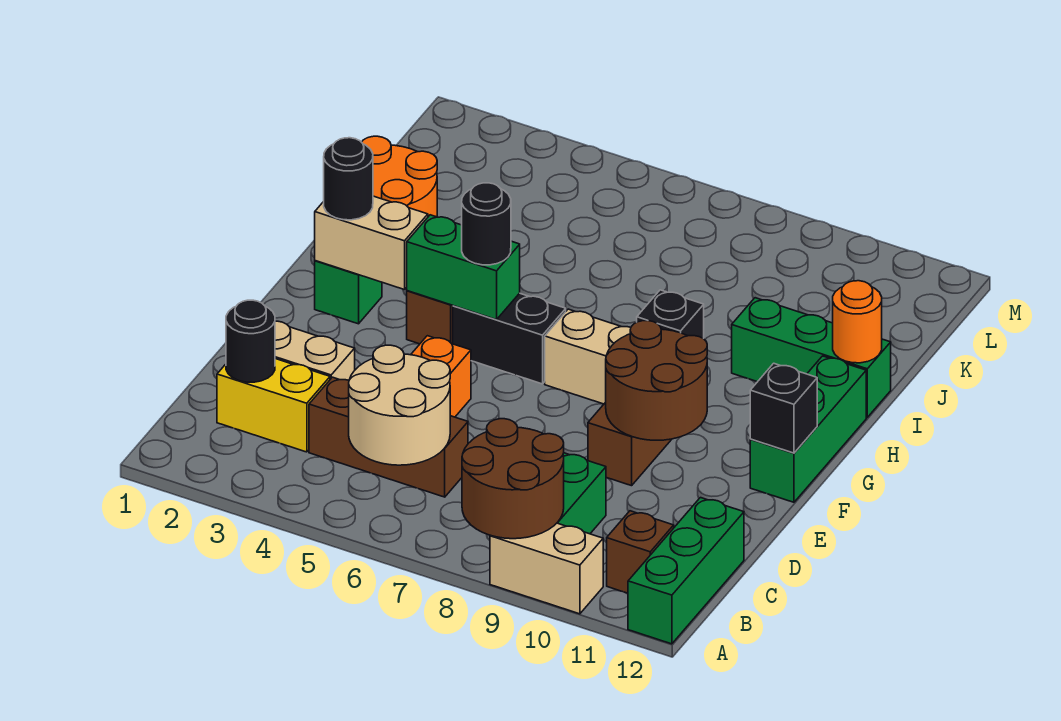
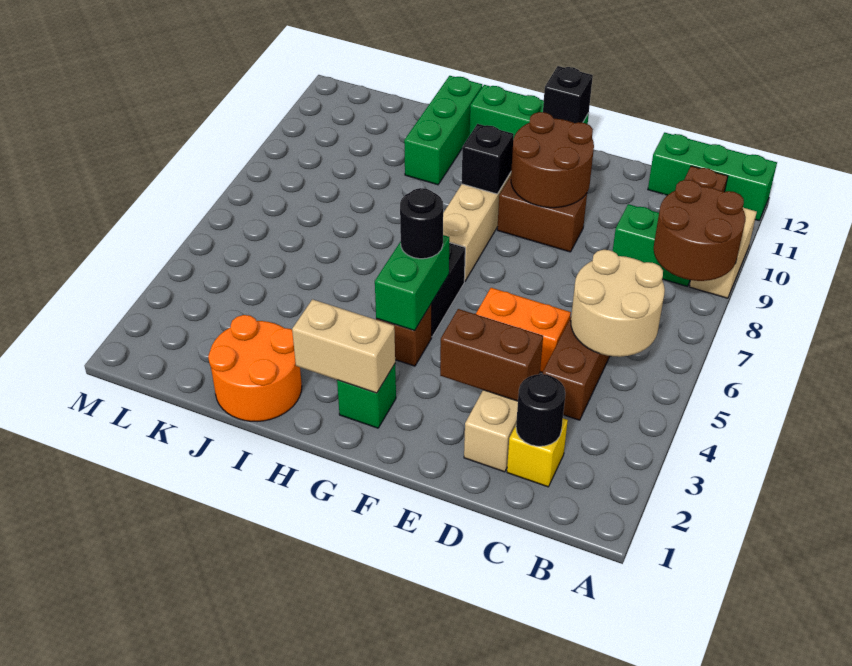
yellow 1x2 brick [217,359,330,452] -> yellow 1x1 brick [507,419,568,487]
none -> brown 1x2 brick [440,309,543,401]
tan 1x2 brick [315,196,428,290] -> tan 1x2 brick turned to [292,299,395,393]
black 1x1 round brick [324,138,373,220] -> none
orange 1x1 round brick [833,281,882,363] -> none

